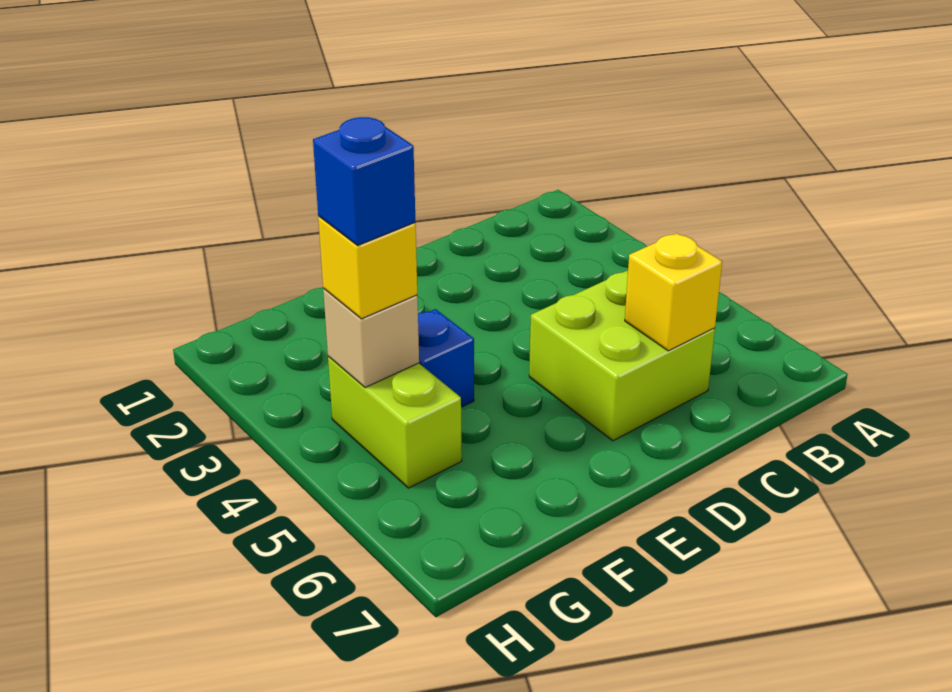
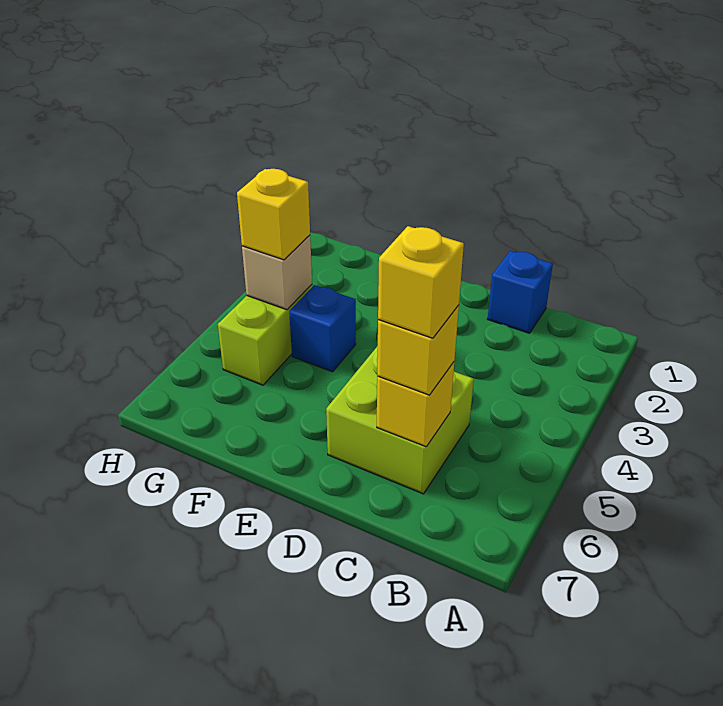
none -> yellow 1x1 brick [377,305,459,395]
none -> yellow 1x1 brick [378,226,464,338]
blue 1x1 brick [313,117,415,245] -> blue 1x1 brick moved to [488,251,553,333]

